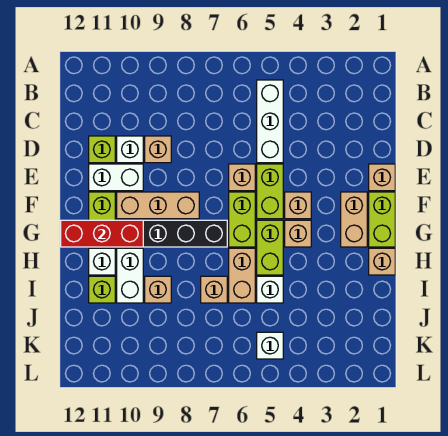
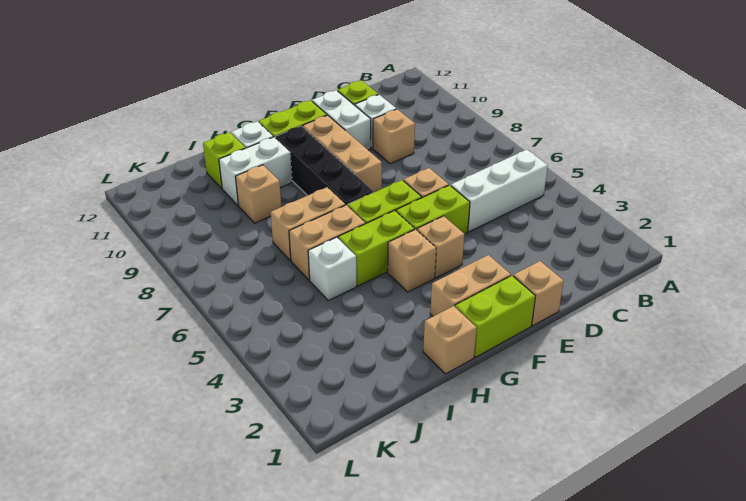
red 1x3 brick [61,220,143,247] -> none
tan 1x1 brick [201,276,227,303] -> tan 1x2 brick [270,187,345,261]
white 1x1 brick [257,332,283,359] -> none

